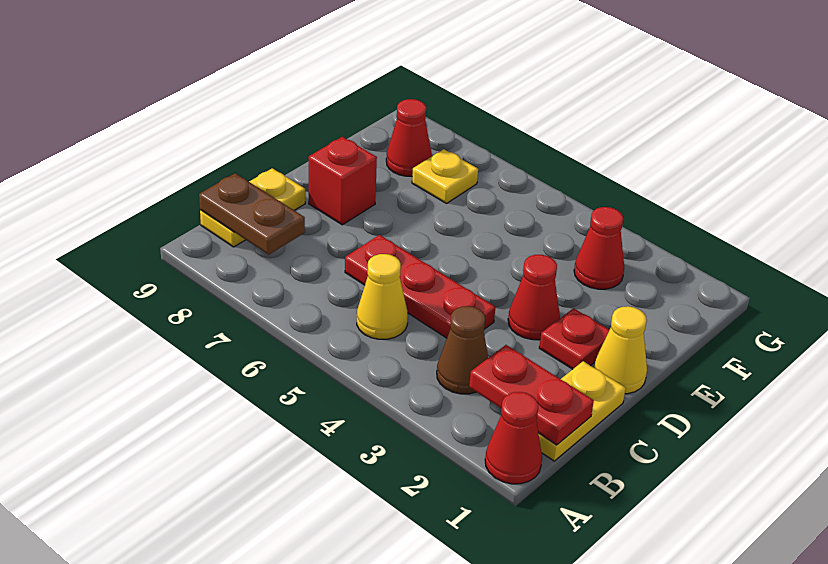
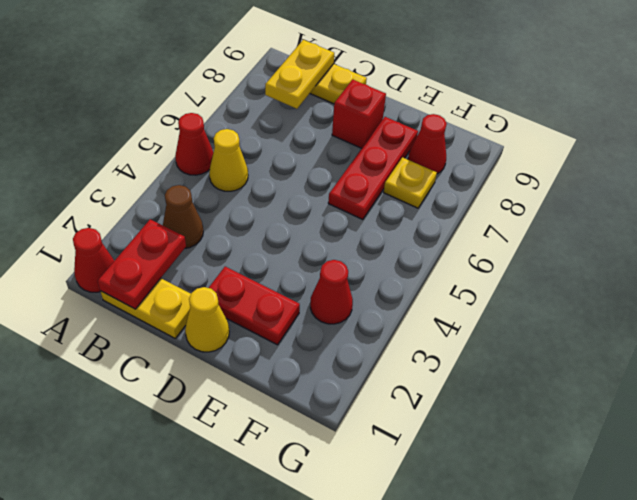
brown 1x2 plate [199,173,305,255] -> yellow 1x2 plate [265,40,334,109]
red 1x3 plate [345,235,495,338] -> red 1x3 plate moved to [328,117,418,220]
red 1x1 plate [539,308,609,369] -> red 1x2 plate [209,267,300,345]
red 1x1 cone [508,255,560,340] -> red 1x1 cone moved to [175,113,213,175]

